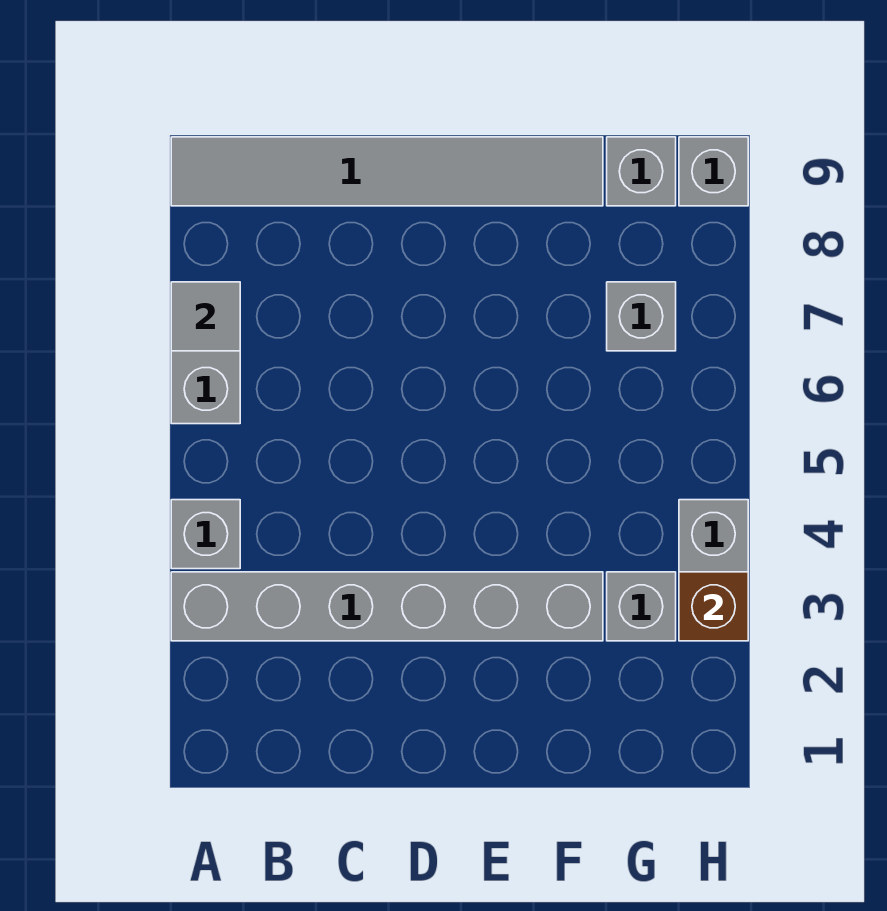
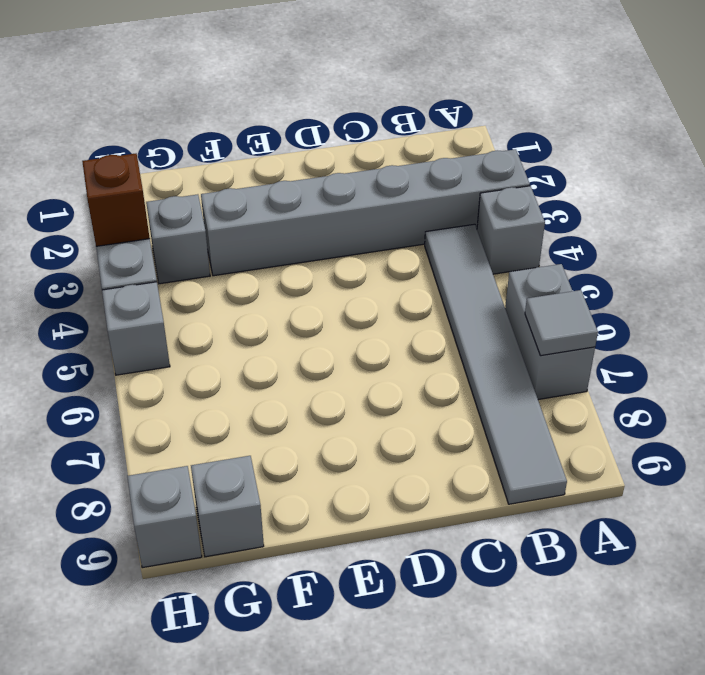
grey 1x6 tile [171,137,603,206] -> grey 1x6 tile turned to [425,224,567,504]
grey 1x1 brick [607,282,676,351] -> grey 1x1 brick moved to [102,282,170,375]

